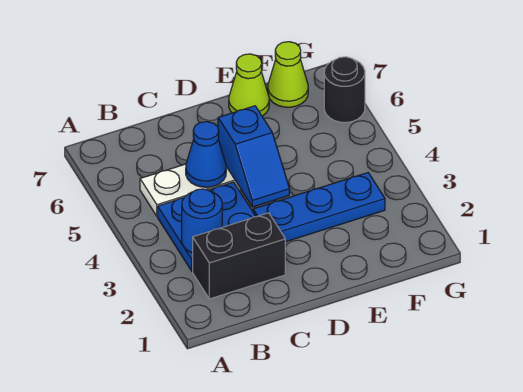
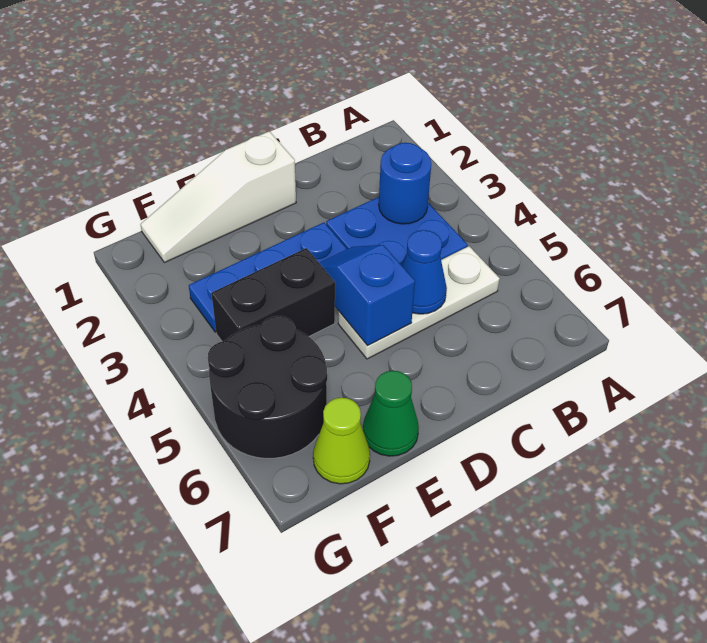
black 1x2 brick [193,213,285,299] -> black 1x2 brick moved to [211,248,335,342]
none -> white 1x3 slope [141,131,296,263]
lime 1x1 cone [229,54,269,116] -> green 1x1 cone [363,371,419,456]
black 1x1 round brick [324,57,365,122] -> black 2x2 round brick [208,316,327,458]

